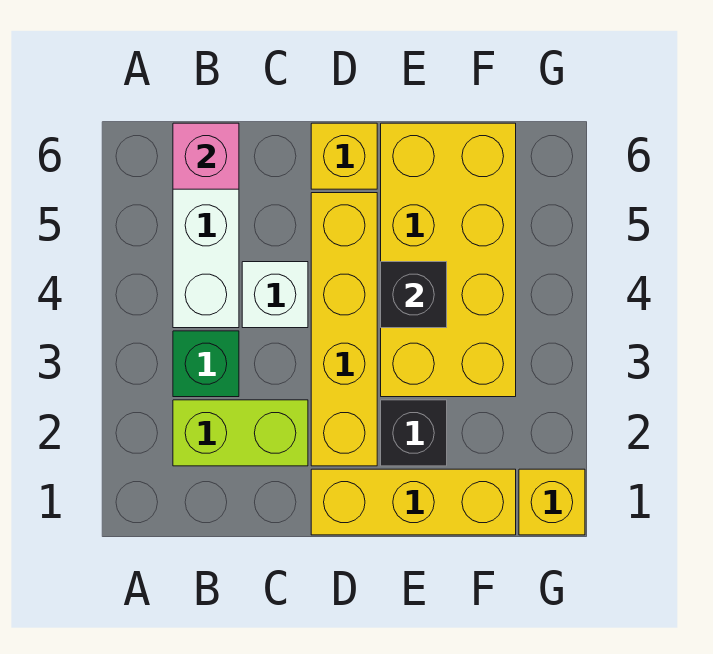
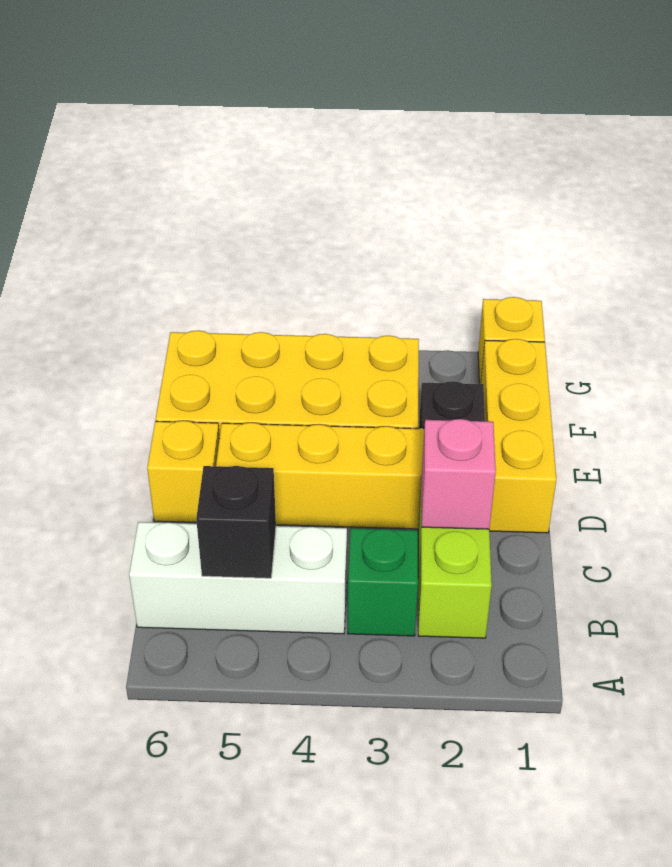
pink 1x1 brick [173,123,239,189] -> pink 1x1 brick moved to [422,419,496,529]
white 1x1 brick [242,262,308,328] -> none
black 1x1 brick [381,262,447,328] -> black 1x1 brick moved to [196,466,276,578]

